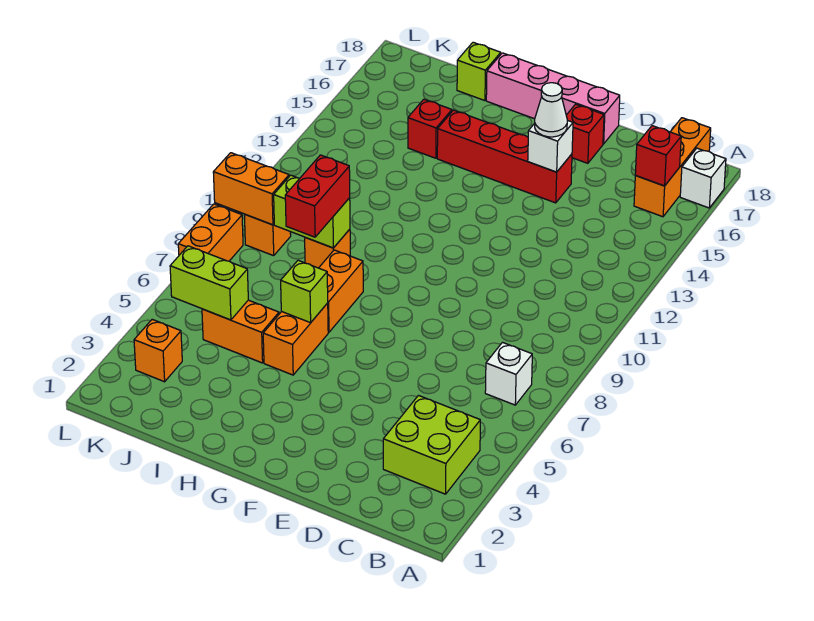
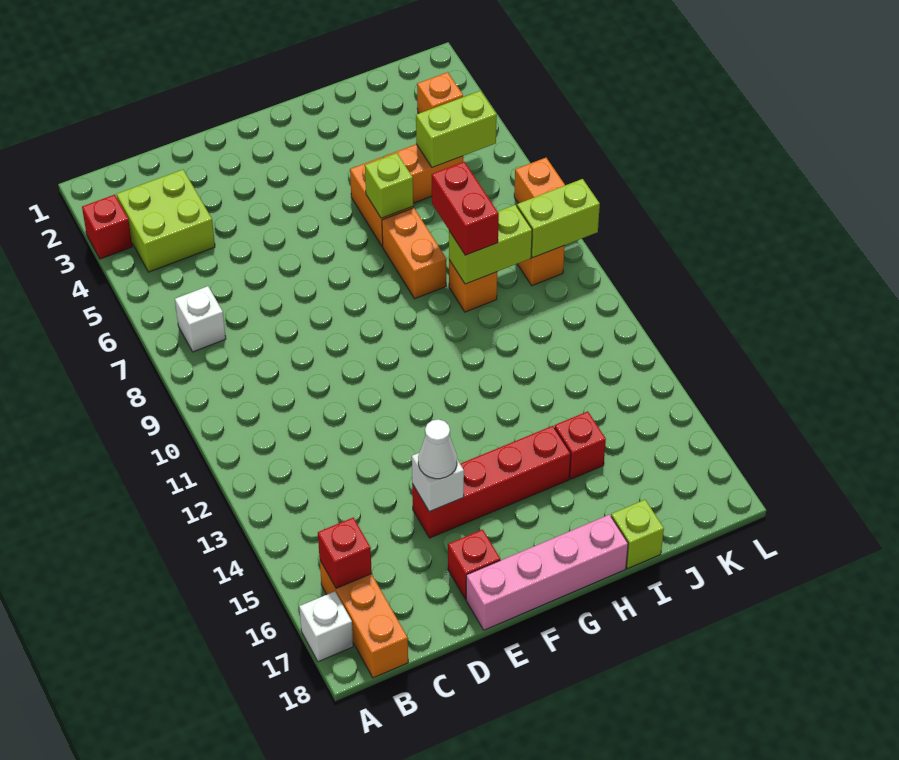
none -> red 1x1 brick [82,195,132,259]
orange 1x2 brick [213,153,289,225] -> lime 1x2 brick [517,179,600,258]

